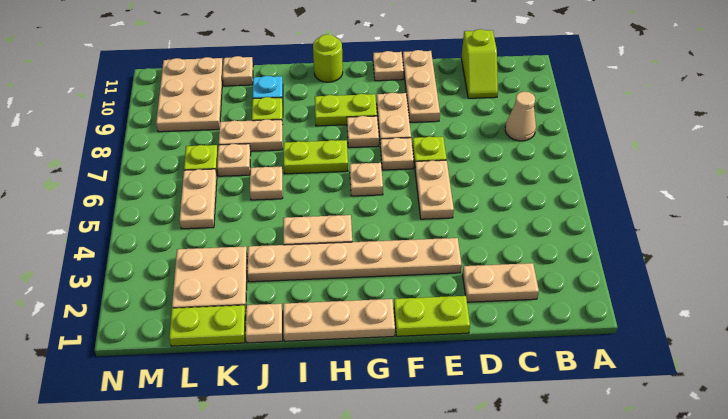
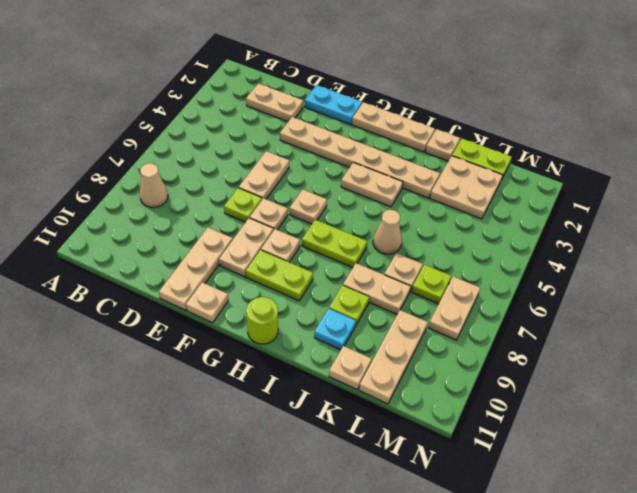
lime 1x2 slope [461,29,498,98] -> none
lime 1x2 plate [394,296,470,336] -> cyan 1x2 plate [305,85,362,124]
tan 1x1 plate [250,167,283,200] -> tan 1x1 cone [373,210,402,254]
tan 1x2 plate [179,169,217,229] -> tan 1x2 plate moved to [428,277,480,340]
tan 2x3 plate [156,57,223,132] -> tan 1x3 plate [359,310,428,404]

